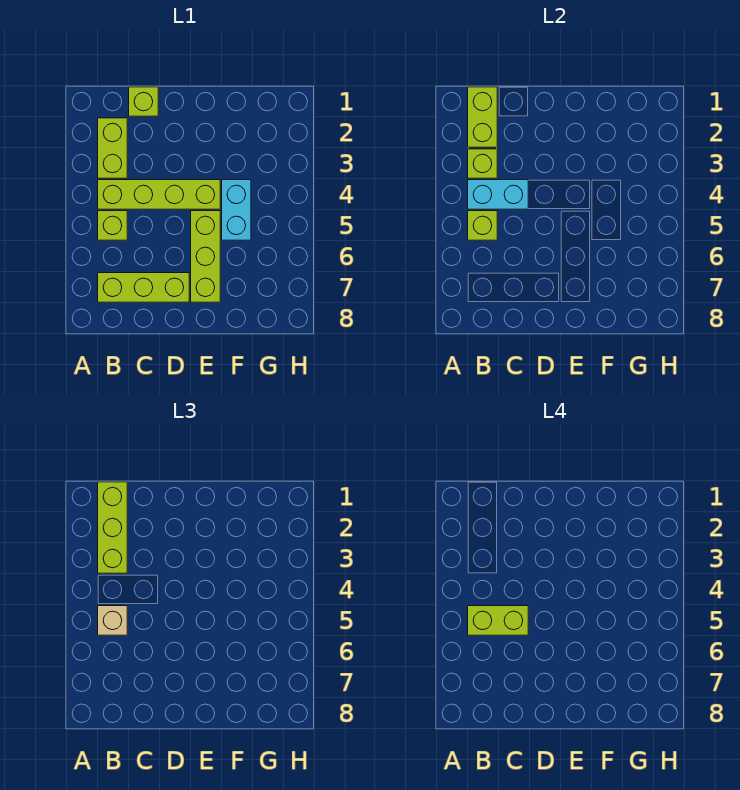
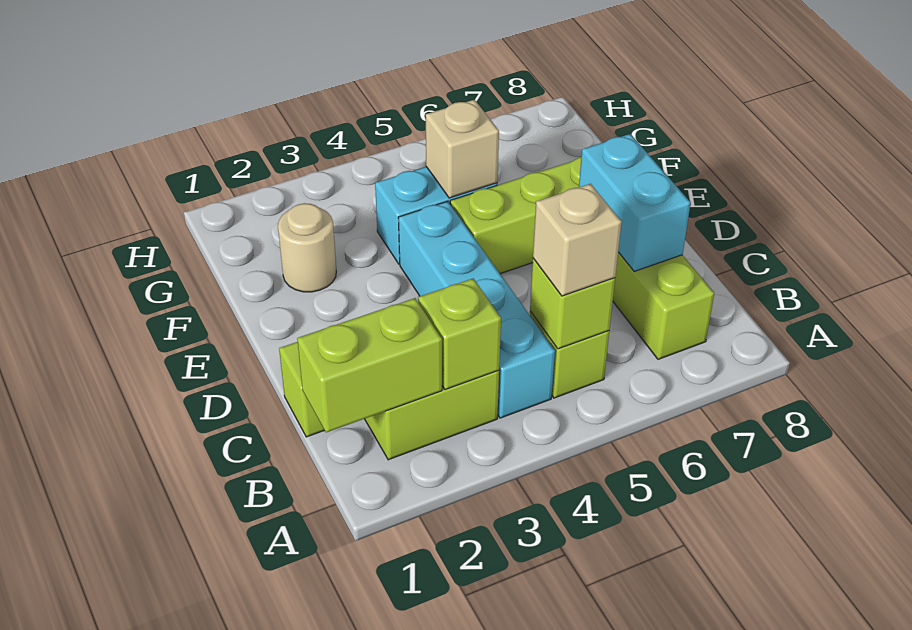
lime 1x3 brick [98,482,127,573] -> none
lime 1x4 brick [98,180,220,209] -> cyan 1x4 brick [398,201,555,418]
cyan 1x2 brick [468,180,528,209] -> cyan 1x2 brick moved to [579,134,691,271]
lime 1x2 brick [468,606,528,635] -> none
none -> tan 1x1 round brick [278,203,336,292]
none -> tan 1x1 brick [426,100,499,198]

